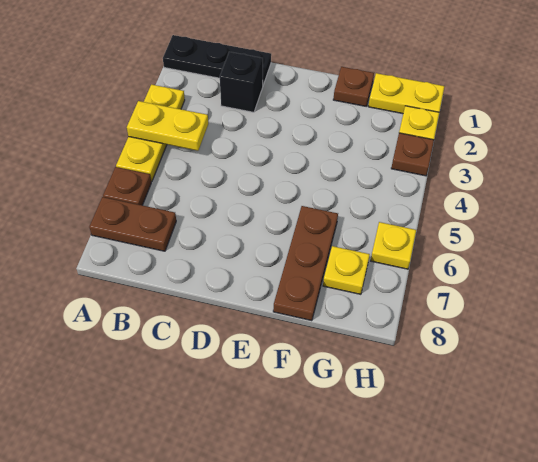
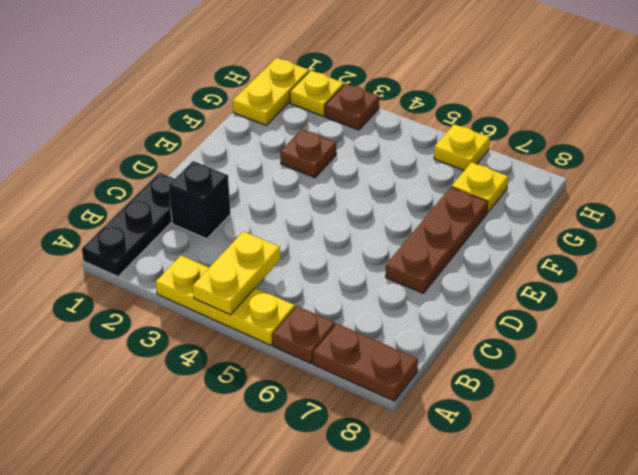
brown 1x2 plate [89,197,176,251] -> brown 1x2 plate turned to [313,324,418,401]
brown 1x1 plate [333,67,374,106] -> brown 1x1 plate moved to [280,129,336,178]
brown 1x3 plate [273,206,338,321] -> brown 1x3 plate turned to [386,187,488,293]

